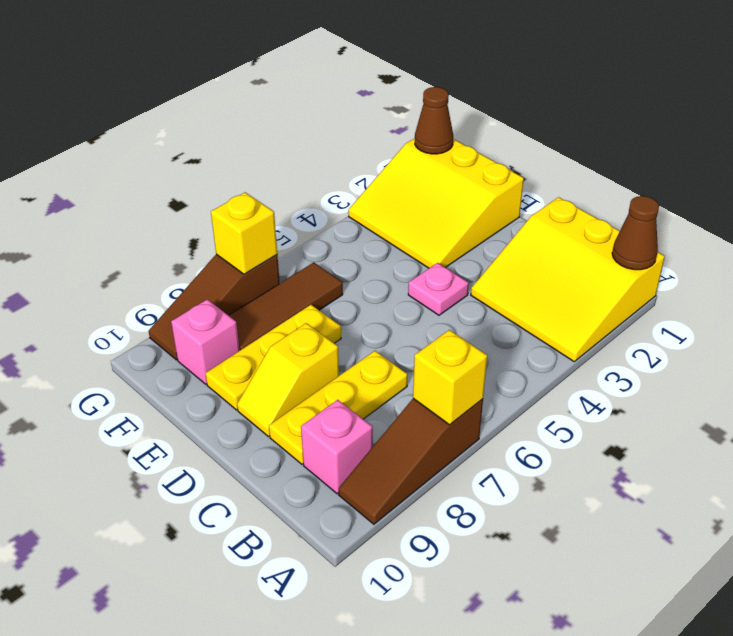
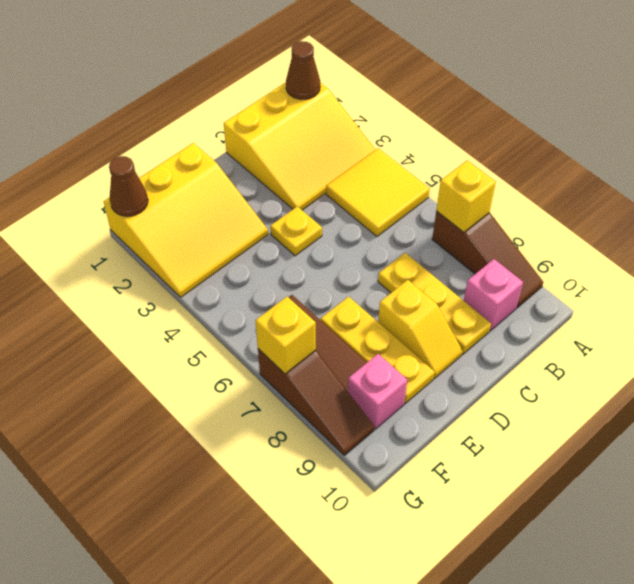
none -> yellow 2x2 tile [326,149,430,236]
pink 1x1 plate [408,263,469,315] -> yellow 1x1 plate [270,206,322,256]

